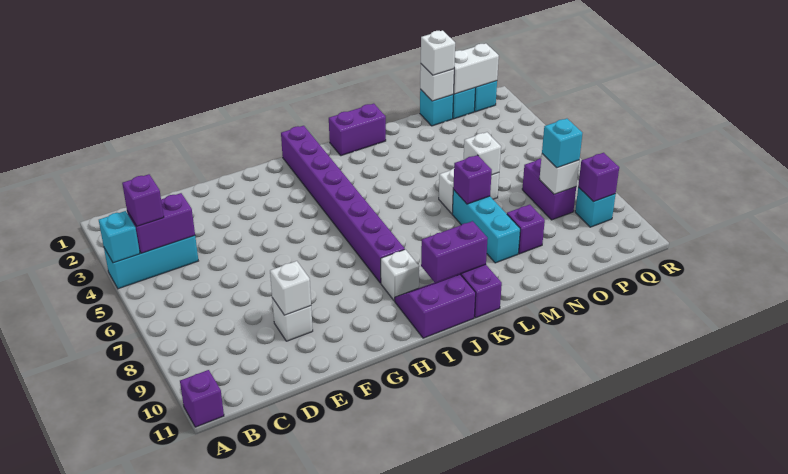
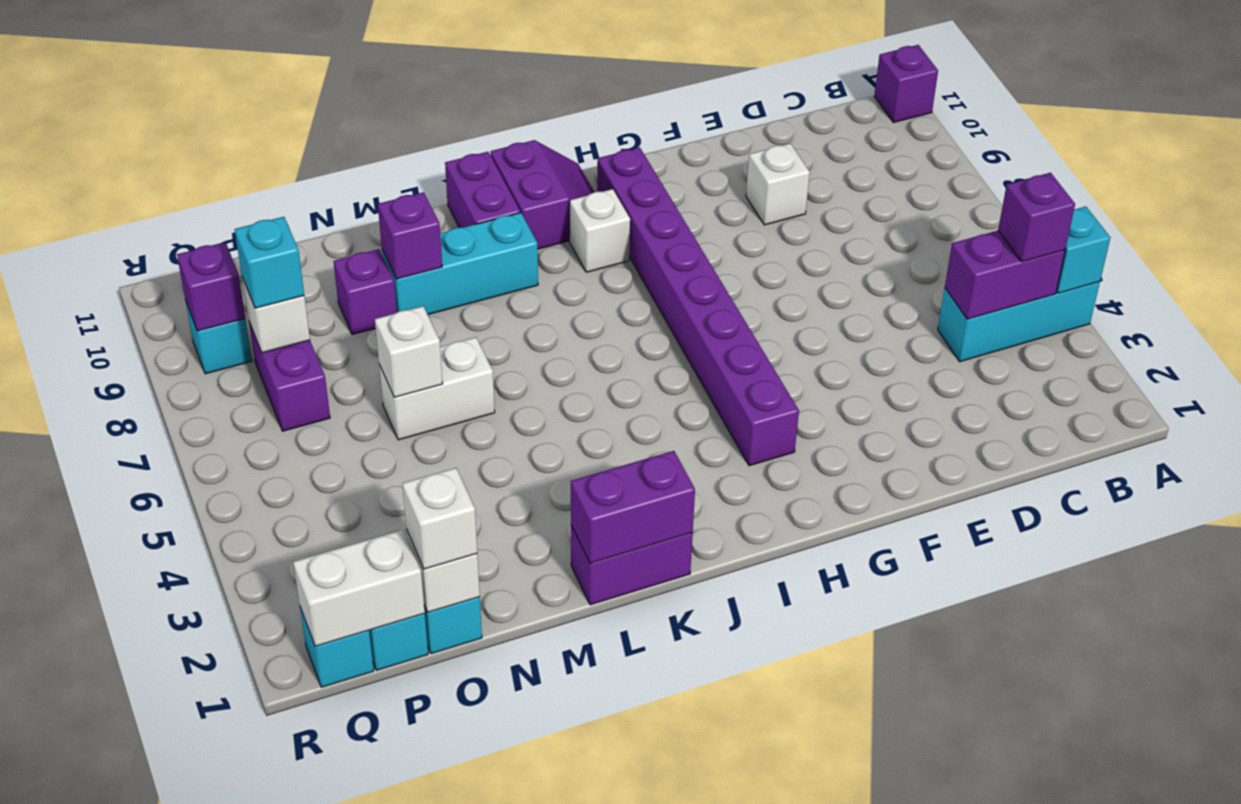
white 1x1 brick [270,261,311,315] -> none
purple 1x8 brick [281,126,405,283] -> purple 1x8 brick moved to [597,148,799,466]
purple 2x2 slope [395,275,476,338] -> purple 2x2 slope turned to [491,140,594,249]
purple 1x2 brick [421,221,488,283] -> purple 1x2 brick moved to [571,451,695,563]
cyan 1x3 brick [452,190,520,263] -> cyan 1x3 brick turned to [382,213,538,315]
purple 1x1 brick [453,155,492,204] -> purple 1x1 brick moved to [378,192,442,279]

